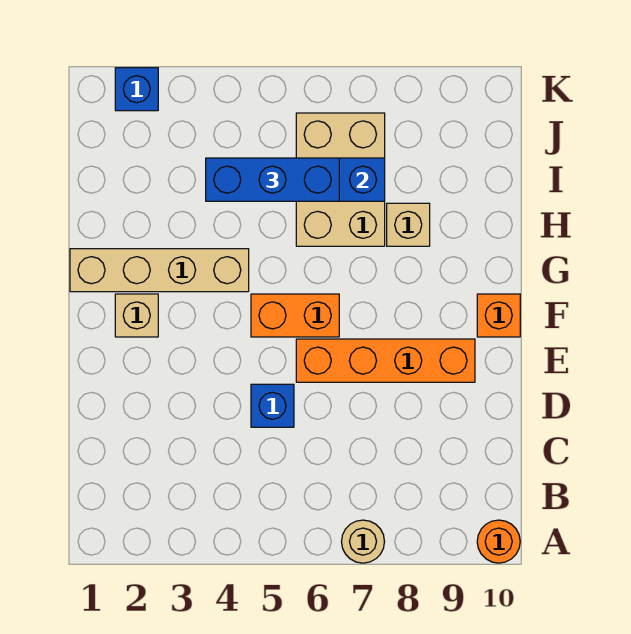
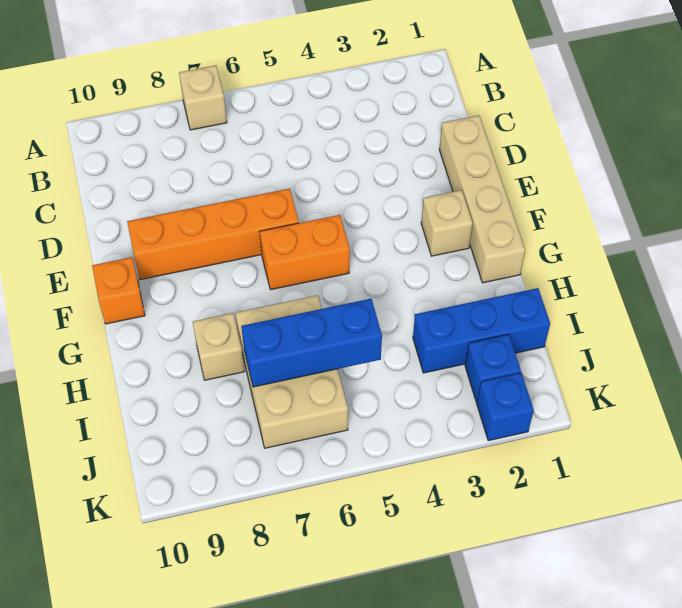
tan 1x1 round brick [341,520,385,563] -> tan 1x1 brick [179,65,227,130]
orange 1x1 round brick [477,520,520,563] -> none
blue 1x1 brick [251,384,294,427] -> blue 1x1 brick moved to [465,334,521,402]
tan 1x4 brick [70,249,249,292] -> tan 1x4 brick turned to [439,115,525,283]
blue 1x3 brick [206,158,339,201] -> blue 1x3 brick moved to [413,288,550,373]

